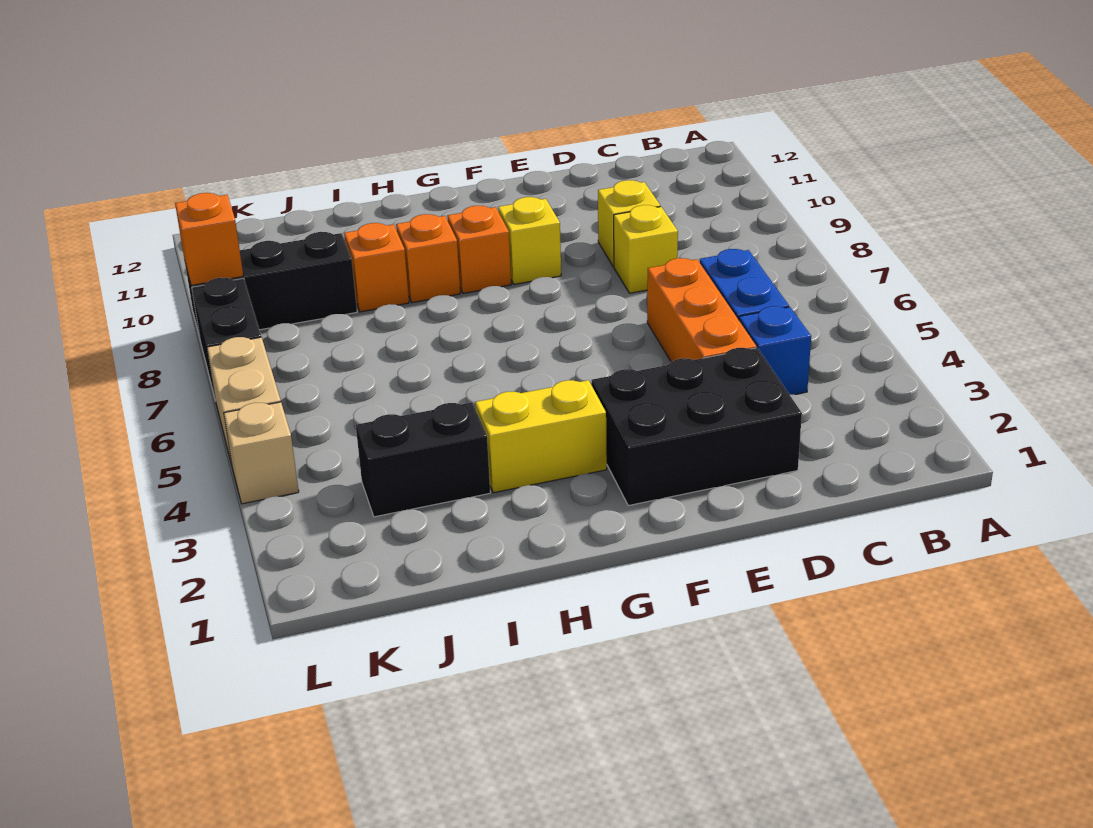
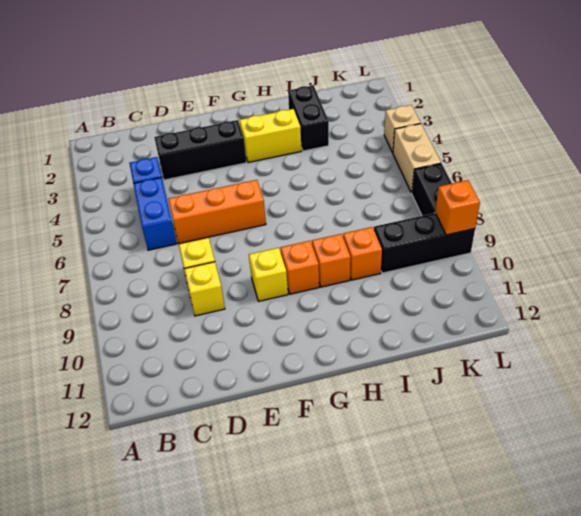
black 2x3 brick [591,348,802,506] -> black 1x3 brick [154,120,247,180]
orange 1x3 brick [647,258,757,362] -> orange 1x3 brick turned to [168,180,266,244]
black 1x2 brick [356,402,490,517] -> black 1x2 brick turned to [288,85,329,151]

